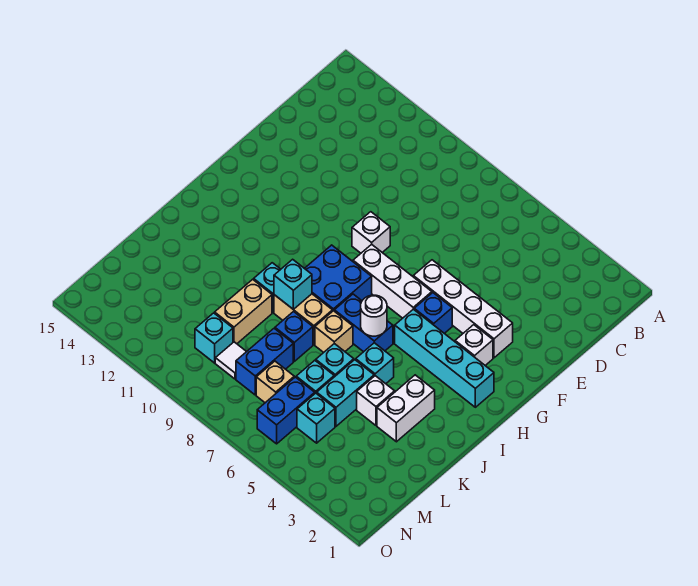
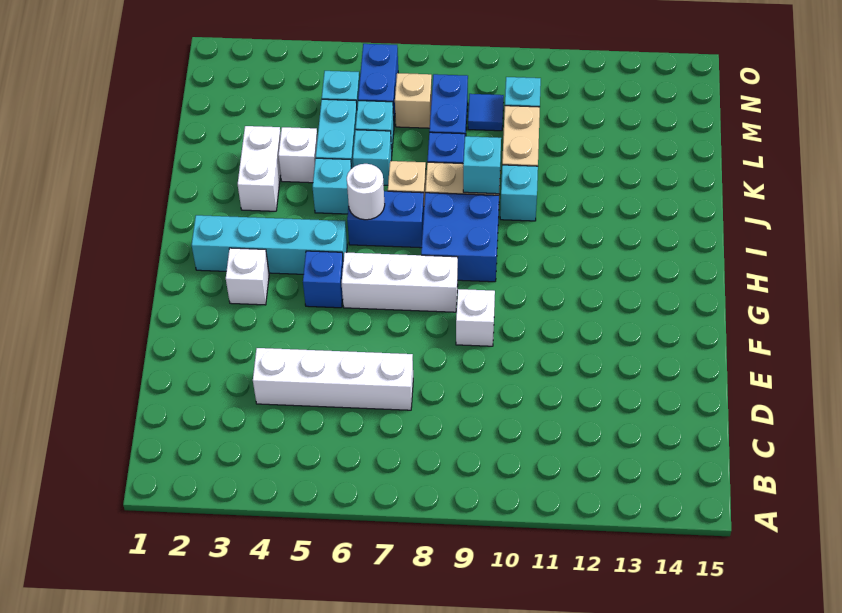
white 1x4 brick [413,260,513,358] -> white 1x4 brick moved to [253,348,413,410]
white 1x1 tile [215,342,247,379] -> blue 1x1 tile [468,94,504,131]

